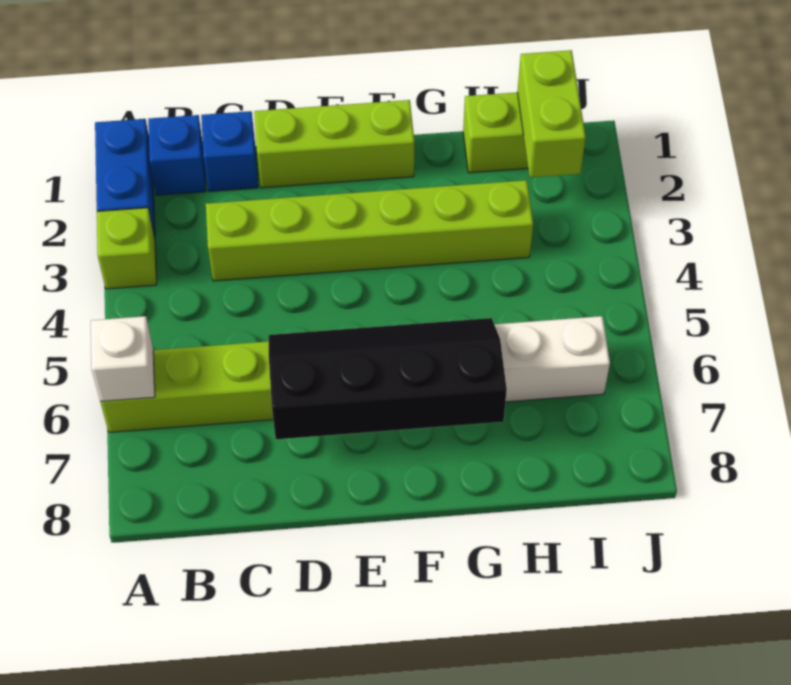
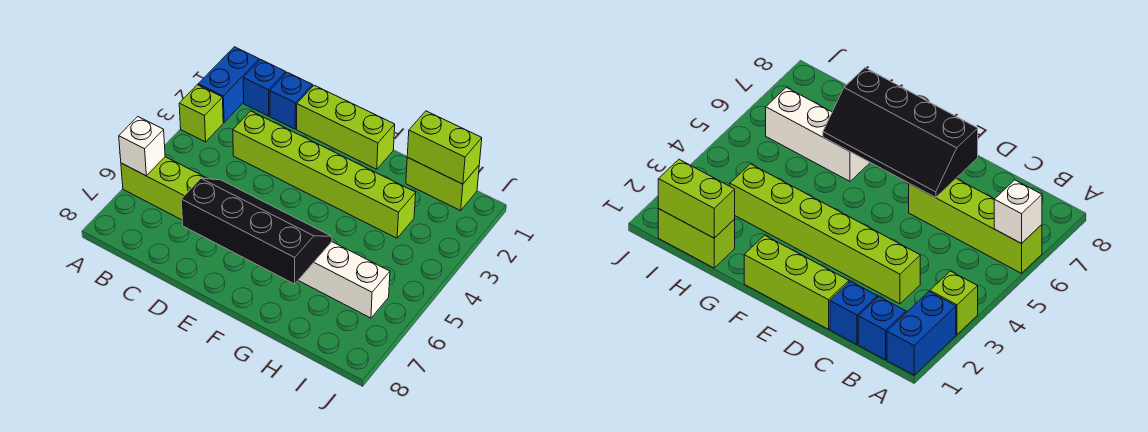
lime 1x2 brick [517,50,586,177] -> lime 1x2 brick turned to [407,111,482,184]

